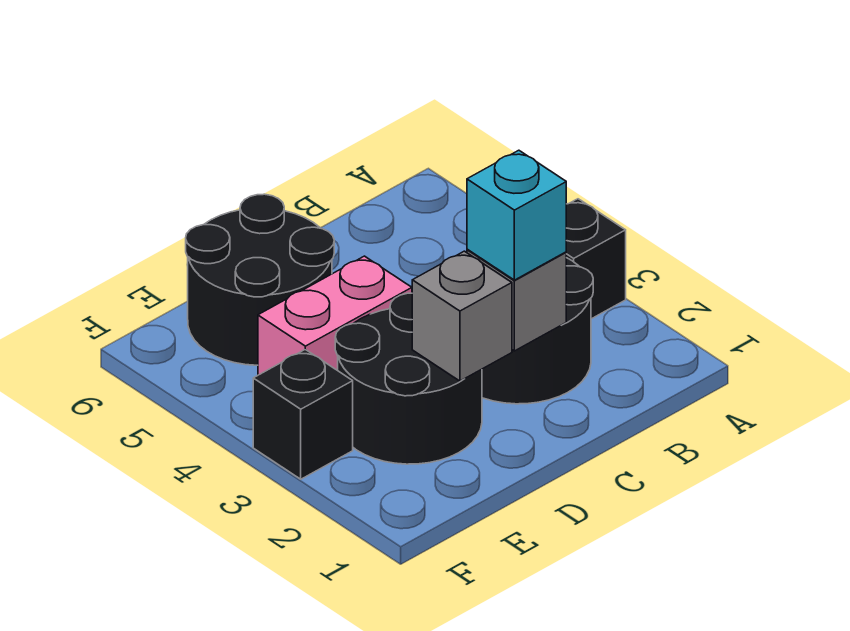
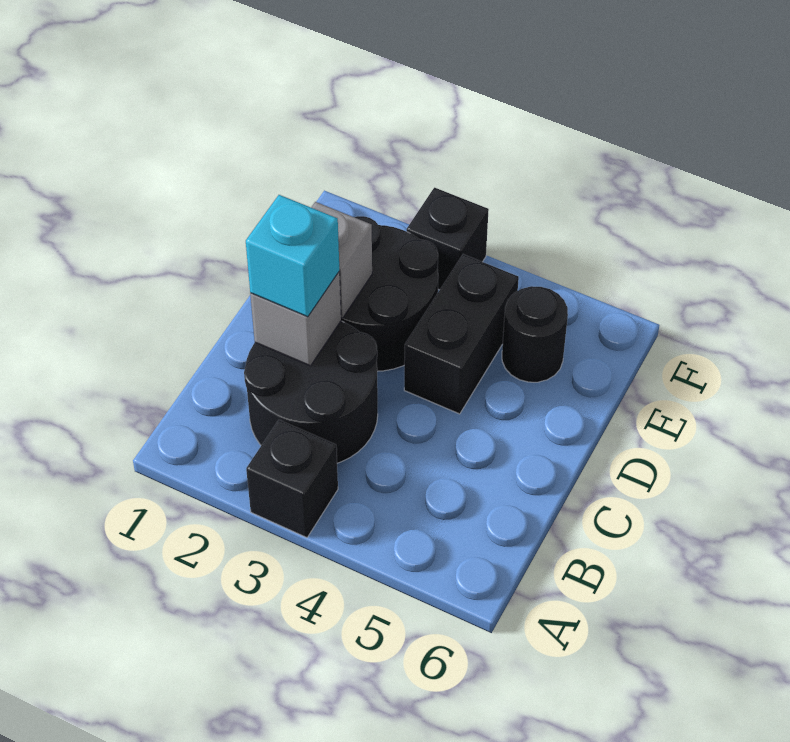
pink 1x2 brick [258,256,412,375] -> black 1x2 brick [404,254,519,414]
black 2x2 round brick [186,194,334,365] -> black 1x1 round brick [502,286,568,382]

